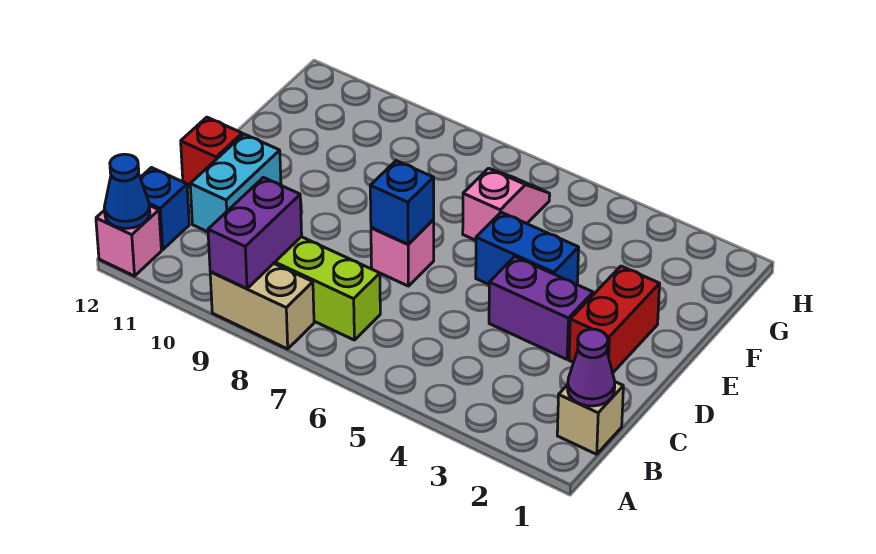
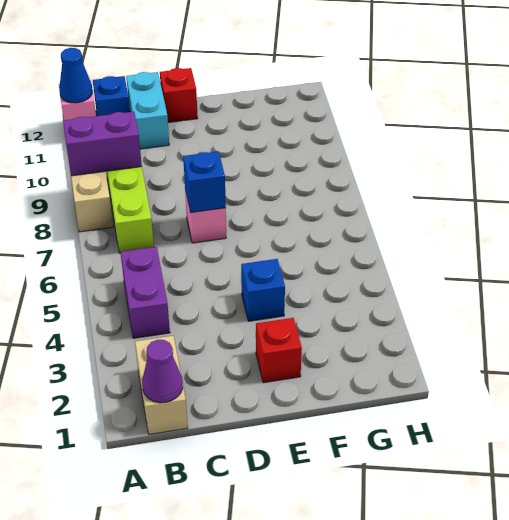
tan 1x1 brick [557,382,623,454] -> tan 1x2 brick [135,336,188,435]
cyan 1x2 brick [190,134,281,232] -> cyan 1x2 brick turned to [126,72,169,149]
red 1x2 brick [569,266,660,373] -> red 1x1 brick [256,318,302,383]
purple 1x2 brick [489,257,593,359] -> purple 1x2 brick moved to [121,247,170,338]
blue 1x2 brick [476,212,579,284] -> blue 1x1 brick [241,259,285,321]
pink 1x2 slope [463,168,550,240] -> none

